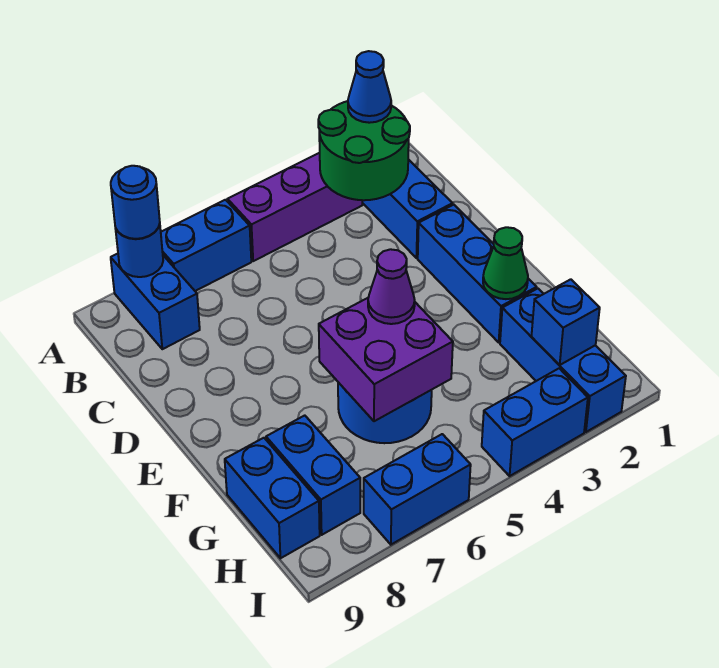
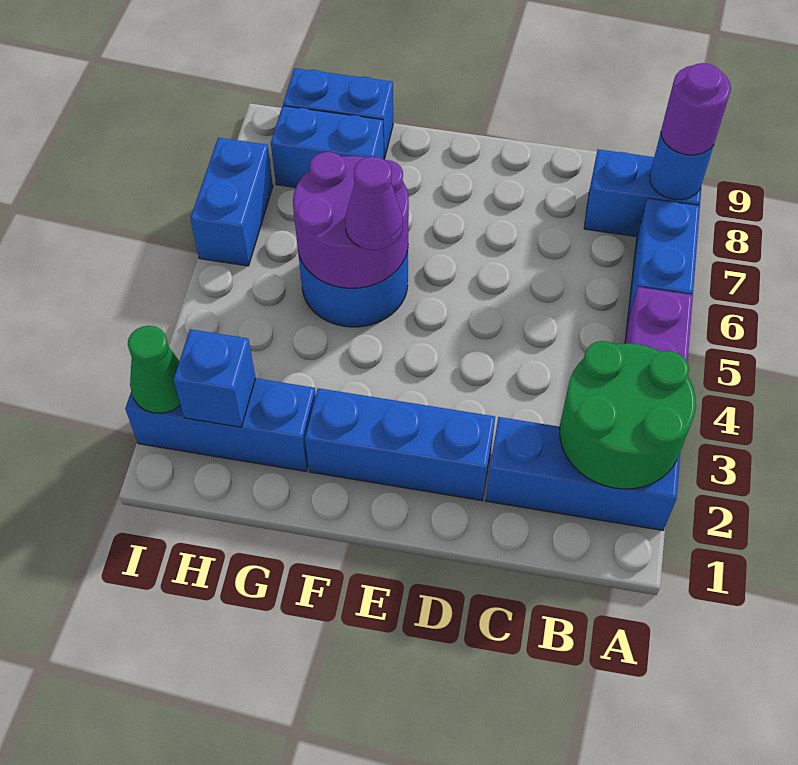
blue 1x1 cone [348,51,391,123] -> none
blue 1x1 round brick [111,166,160,239] -> purple 1x1 round brick [661,63,731,155]
green 1x1 cone [483,227,528,299] -> green 1x1 cone moved to [128,326,181,413]
purple 2x2 brick [319,298,453,421] -> purple 2x2 round brick [293,152,409,288]
blue 1x2 brick [482,368,588,476] -> none

